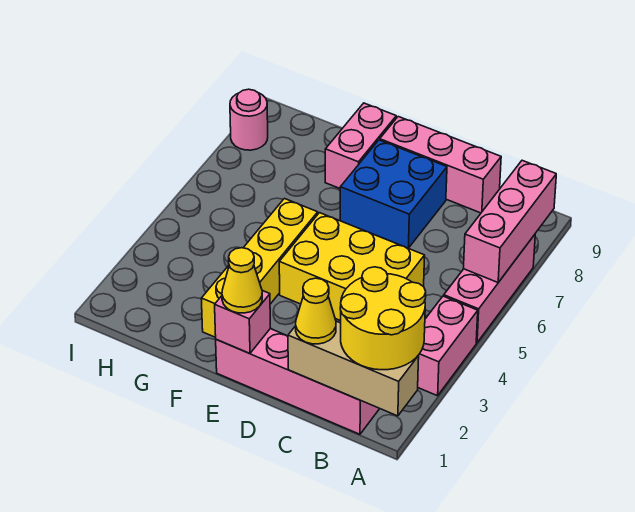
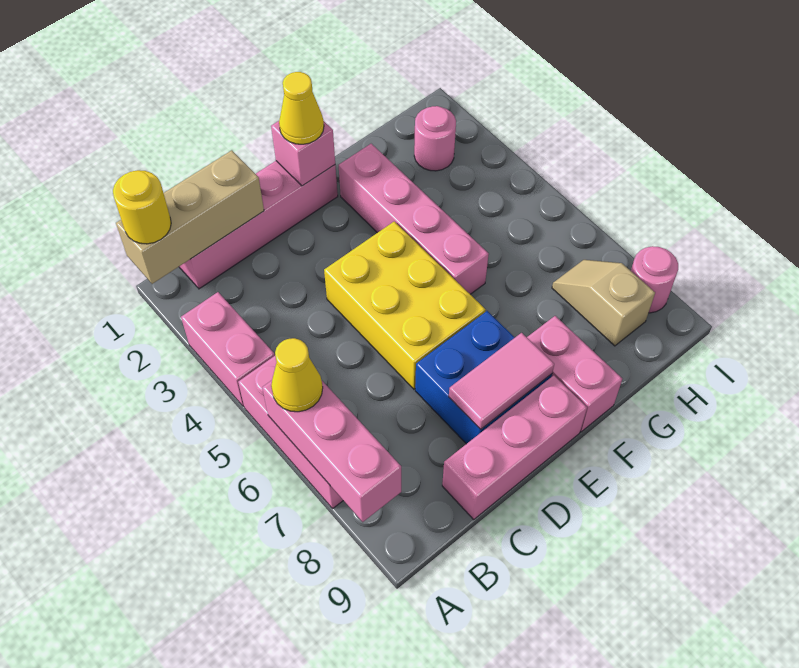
yellow 2x2 round brick [340,267,426,370] -> yellow 1x1 round brick [113,170,171,244]
yellow 1x1 cone [296,278,336,344] -> yellow 1x1 cone moved to [271,338,323,412]
yellow 2x3 brick [279,213,425,321] -> yellow 2x3 brick turned to [324,222,485,389]
none -> pink 1x2 tile [449,333,554,429]
yellow 1x4 brick [201,199,318,337] -> pink 1x4 brick [339,144,489,294]
none -> pink 1x1 round brick [414,106,456,171]
none -> tan 1x2 slope [552,260,655,346]

